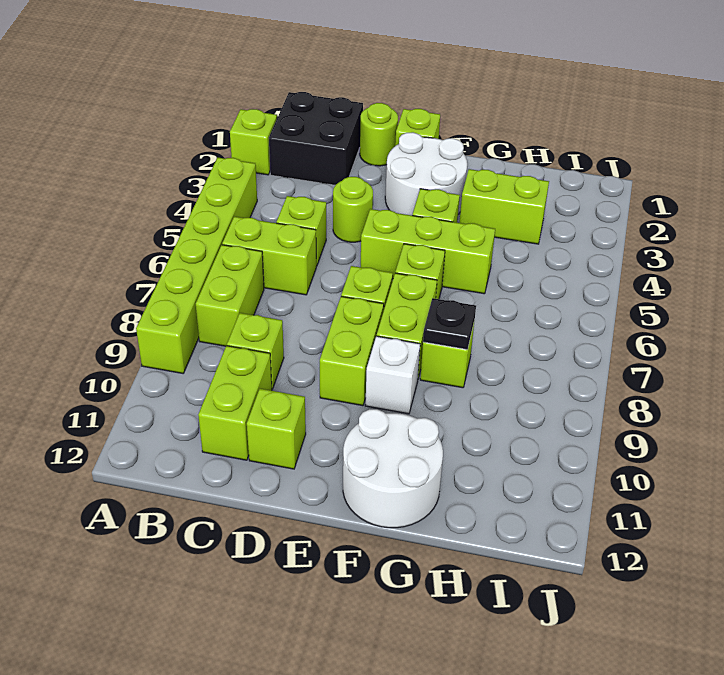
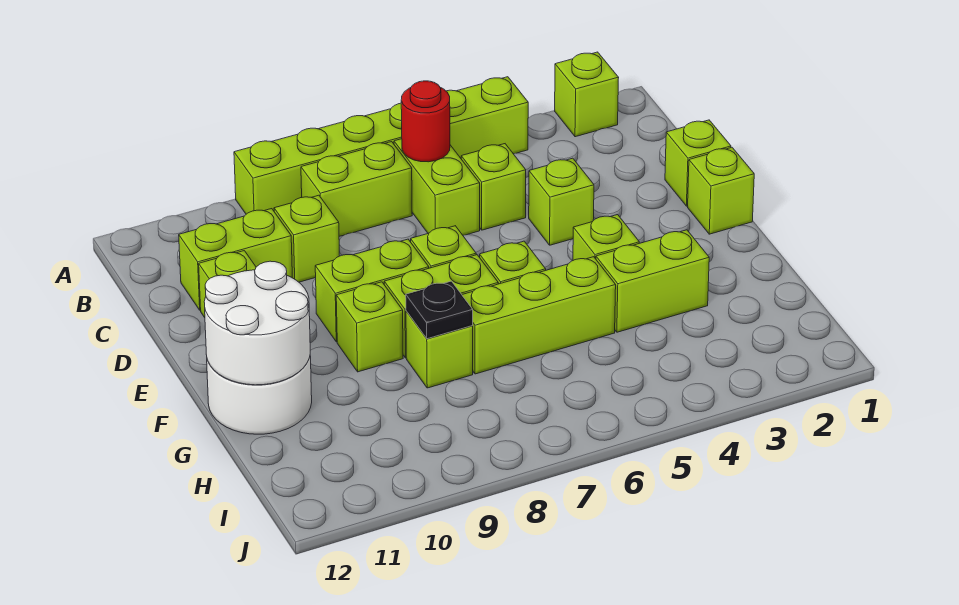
black 2x2 brick [269,92,363,185] -> none
none -> red 1x1 round brick [401,81,450,162]
lime 1x1 round brick [360,103,398,166] -> lime 1x1 brick [665,120,731,206]
lime 1x1 round brick [333,177,373,242] -> lime 1x1 brick [529,158,594,245]
white 2x2 round brick [385,132,467,215] -> white 2x2 round brick moved to [204,261,310,385]
lime 1x3 brick [361,209,495,294] -> lime 1x3 brick turned to [462,257,616,374]
white 1x1 brick [365,336,420,414] -> lime 1x1 brick [336,282,403,372]
lime 1x2 brick [459,169,549,244] -> lime 1x2 brick turned to [596,230,709,332]

